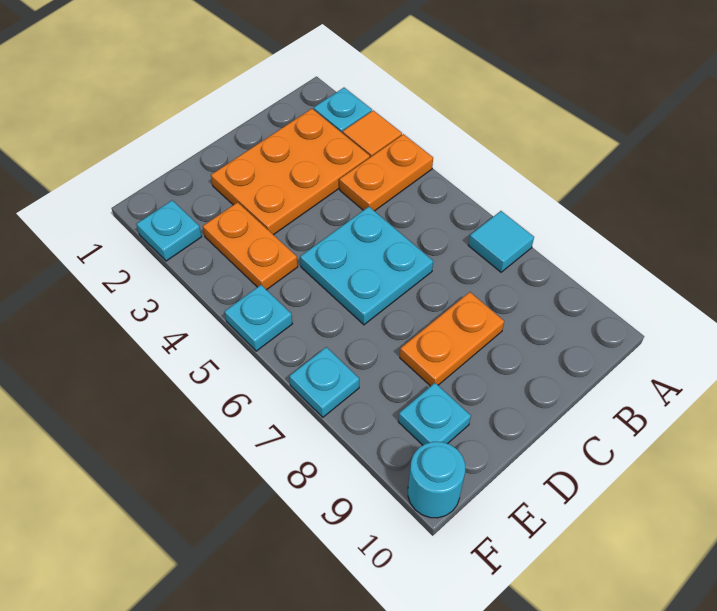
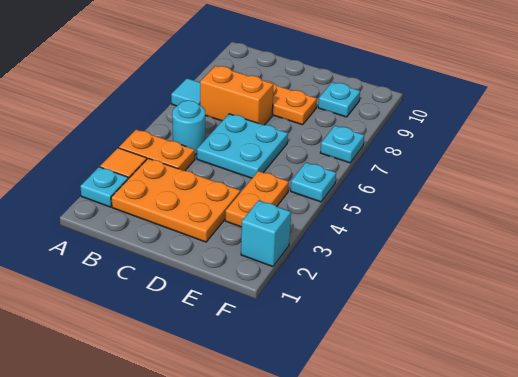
none -> orange 1x2 brick [200,66,273,125]
cyan 1x1 plate [136,200,202,261] -> cyan 1x1 brick [241,200,291,267]
cyan 1x1 round brick [408,442,465,518] -> cyan 1x1 round brick moved to [172,100,205,155]

